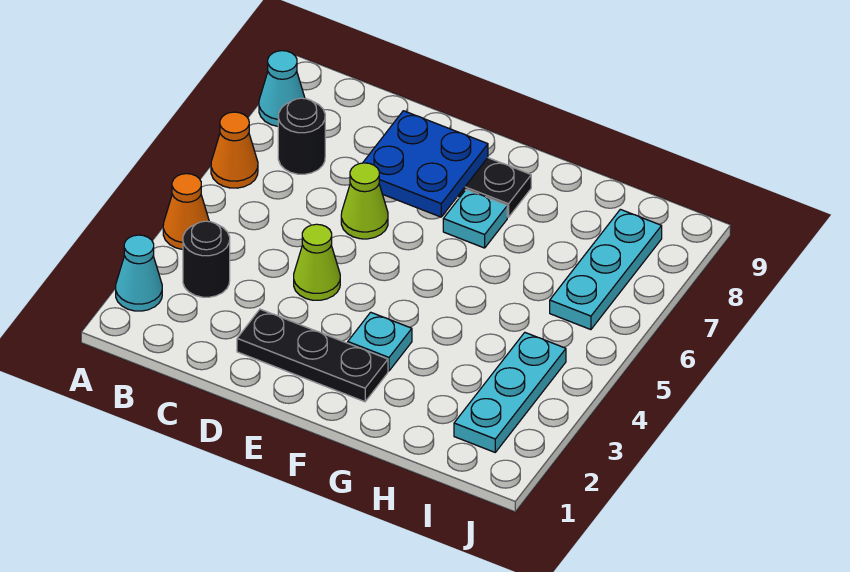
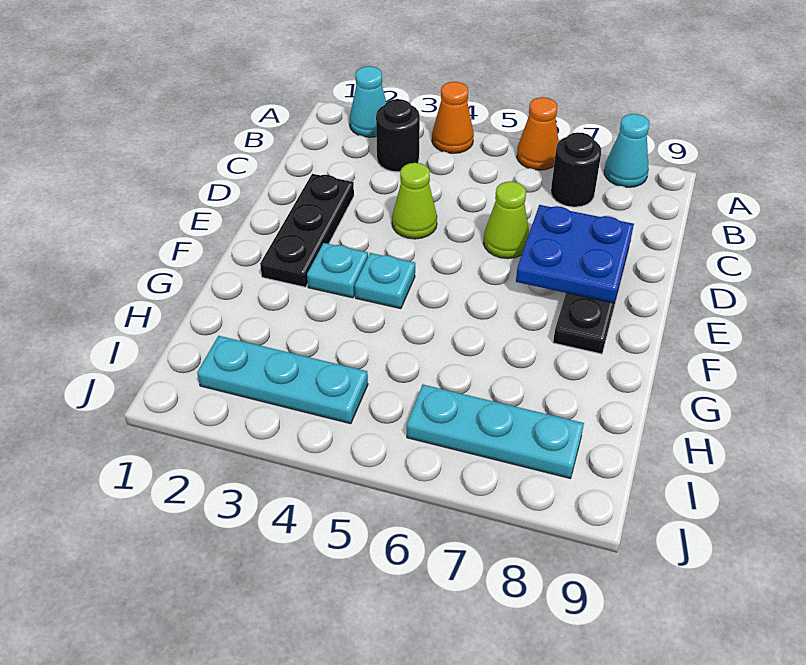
cyan 1x1 plate [443,189,507,248] -> cyan 1x1 plate moved to [355,253,415,309]

